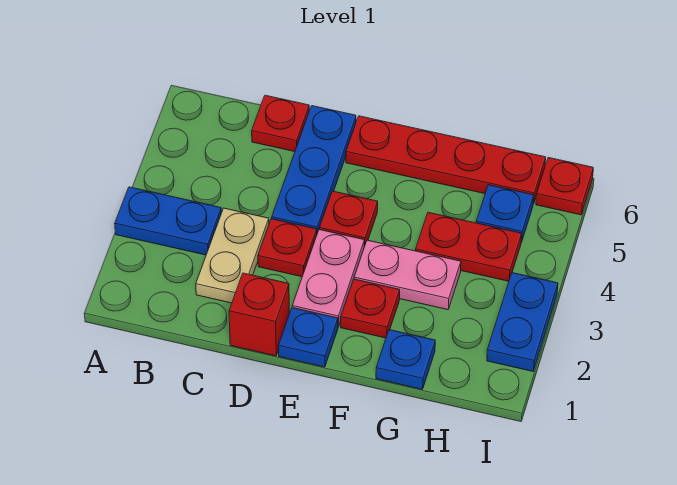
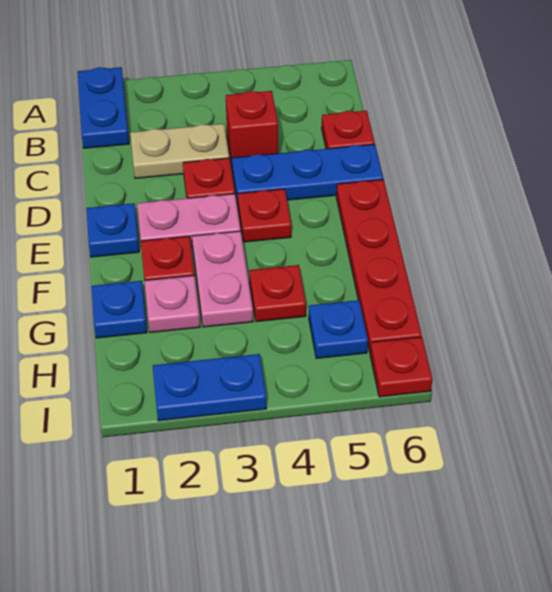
blue 1x2 plate [115,187,221,255] -> blue 1x2 plate moved to [77,67,129,148]
red 1x1 brick [229,273,289,356] -> red 1x1 brick moved to [226,91,278,165]
none -> pink 1x1 plate [144,275,200,333]
red 1x2 plate [416,212,522,281] -> red 1x1 plate [249,265,306,322]

